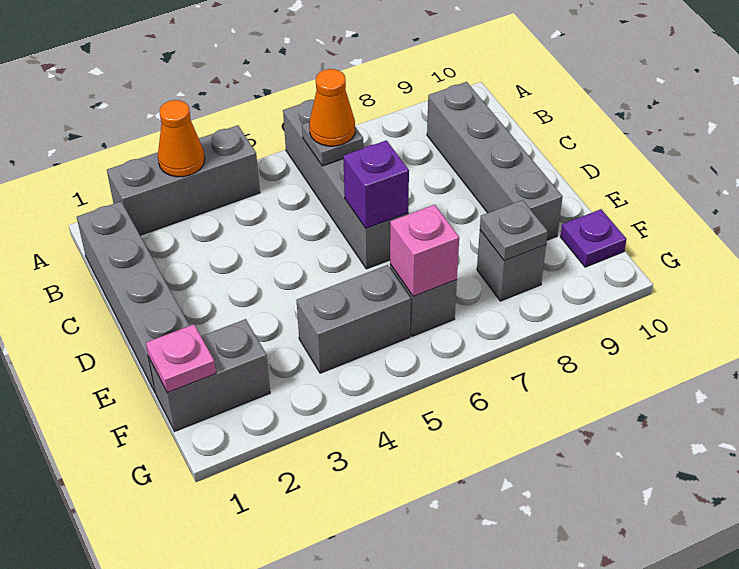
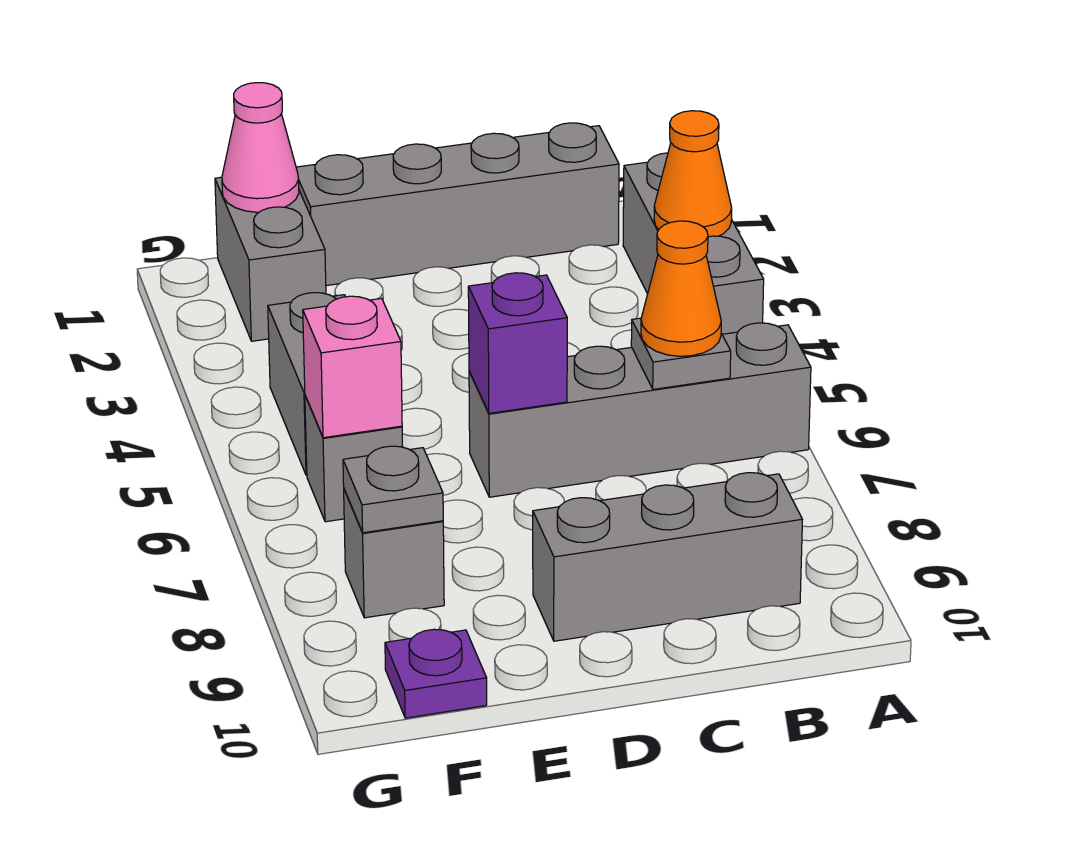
grey 1x4 brick [427,82,563,240] -> grey 1x3 brick [533,473,803,641]
pink 1x1 plate [146,324,216,393] -> pink 1x1 cone [222,83,299,212]

